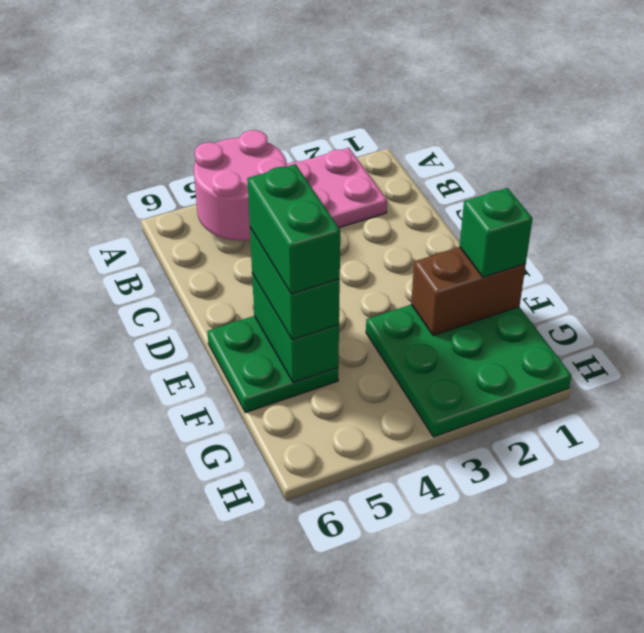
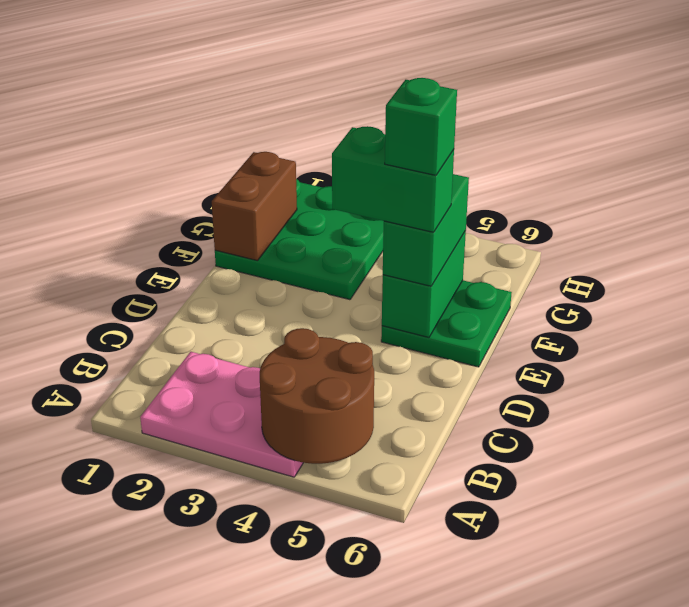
pink 2x2 round brick [194,130,287,241] -> brown 2x2 round brick [260,328,374,464]
green 1x2 brick [247,164,340,294] -> green 1x2 brick turned to [332,126,454,232]
brown 1x2 brick [411,247,526,335] -> brown 1x2 brick turned to [212,152,297,261]
green 1x1 brick [460,188,533,277] -> green 1x1 brick moved to [385,78,457,175]

